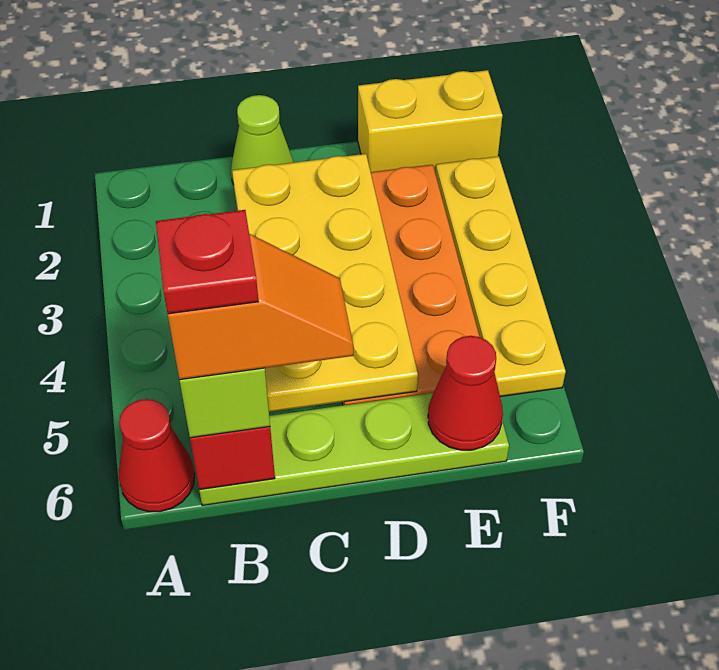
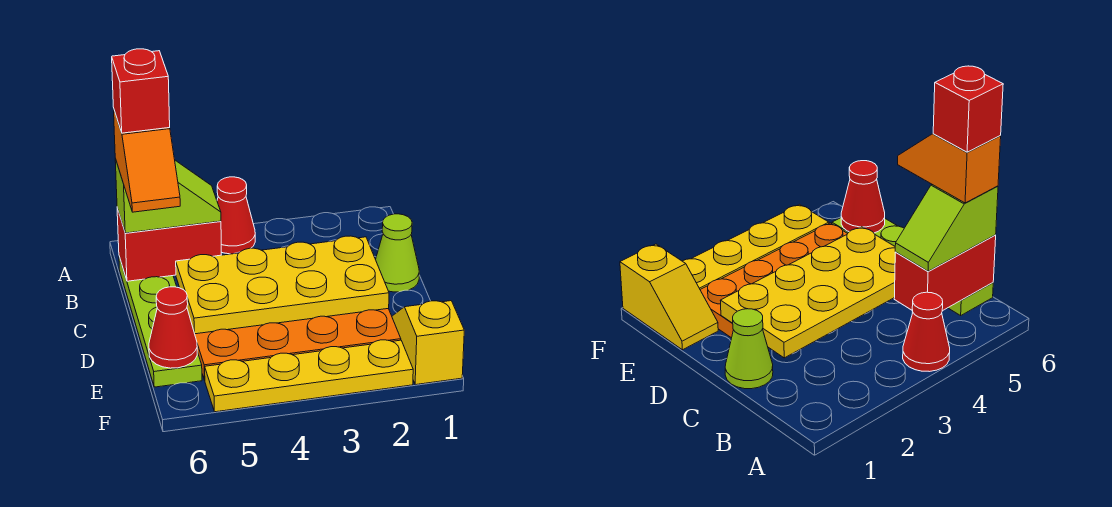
red 1x1 cone [118,399,195,512] -> red 1x1 cone moved to [217,177,255,254]
red 1x1 plate [156,210,259,314] -> red 1x1 brick [112,49,170,133]
yellow 1x2 brick [358,70,502,172] -> yellow 1x2 slope [392,301,464,385]

